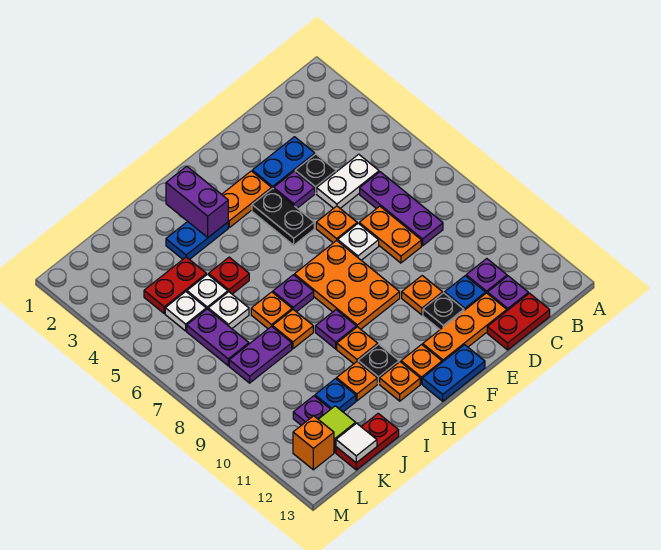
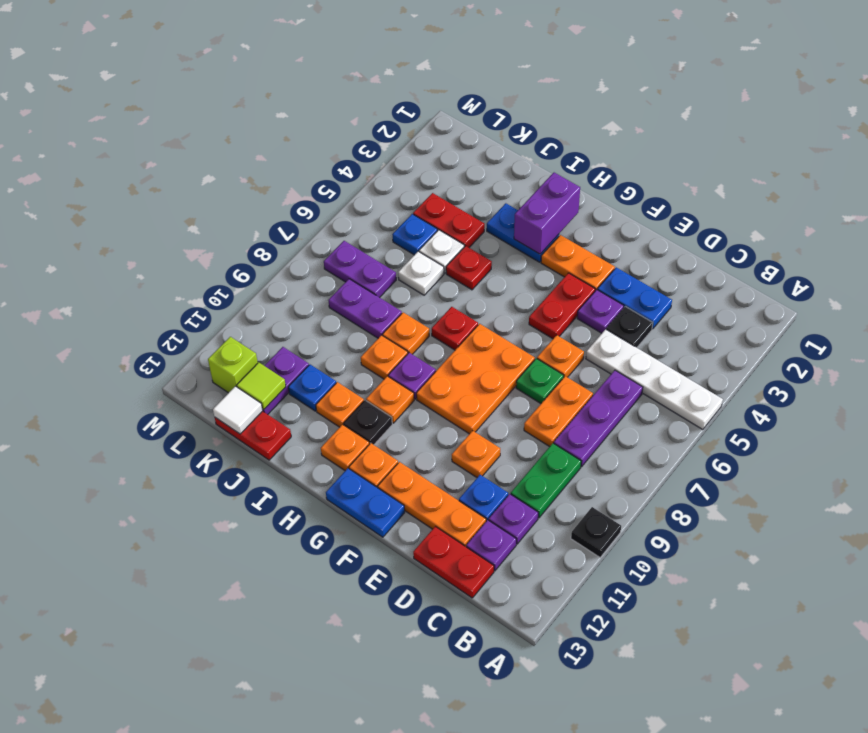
white 1x2 plate [317,154,379,208] -> white 1x4 plate [586,329,723,430]
none -> green 1x2 plate [511,443,581,518]
white 1x1 plate [338,223,379,260] -> green 1x1 plate [516,358,564,404]
black 1x1 plate [423,293,464,329] -> black 1x1 plate moved to [571,507,621,557]
black 1x2 plate [252,188,314,245] -> red 1x2 plate [529,273,595,339]
purple 1x1 plate [273,275,314,312] -> red 1x1 plate [432,307,478,350]
orange 1x1 plate [251,292,292,329] -> orange 1x1 plate moved to [361,335,408,379]
white 1x1 plate [165,292,206,331] -> blue 1x1 plate [392,214,437,255]
purple 1x2 plate [187,309,249,366] -> purple 1x2 plate turned to [324,241,396,298]
orange 1x1 brick [293,416,334,470] -> lime 1x1 brick [208,337,258,393]

